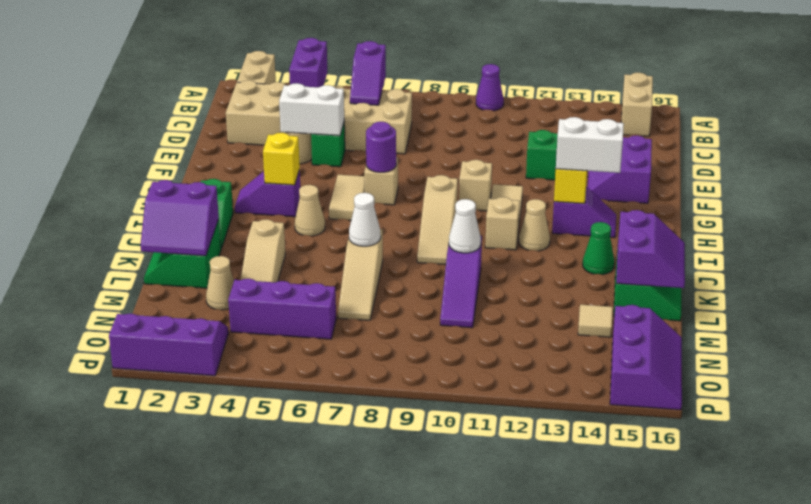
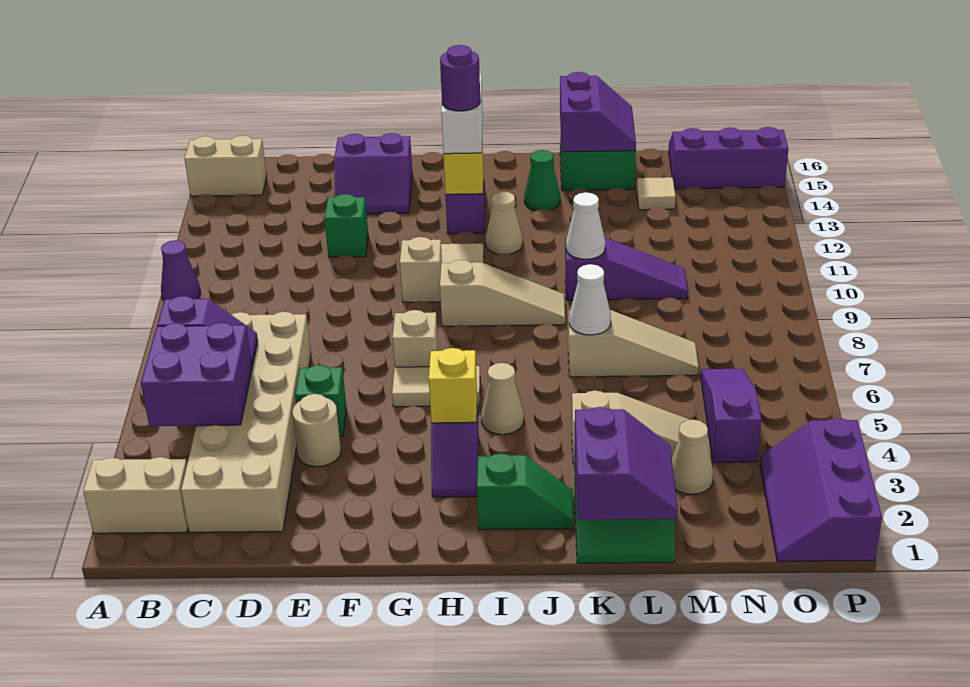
purple 1x2 brick [289,38,327,87] -> purple 2x2 brick [141,322,252,426]
white 1x2 brick [279,83,344,136] -> none
purple 1x1 round brick [366,122,396,172] -> purple 1x1 round brick moved to [440,45,480,111]
tan 1x1 brick [485,197,520,250] -> none
purple 2x2 slope [616,210,685,288] -> purple 2x2 slope turned to [560,72,636,152]
purple 1x3 brick [228,279,336,339] -> purple 1x3 slope [701,369,761,462]

